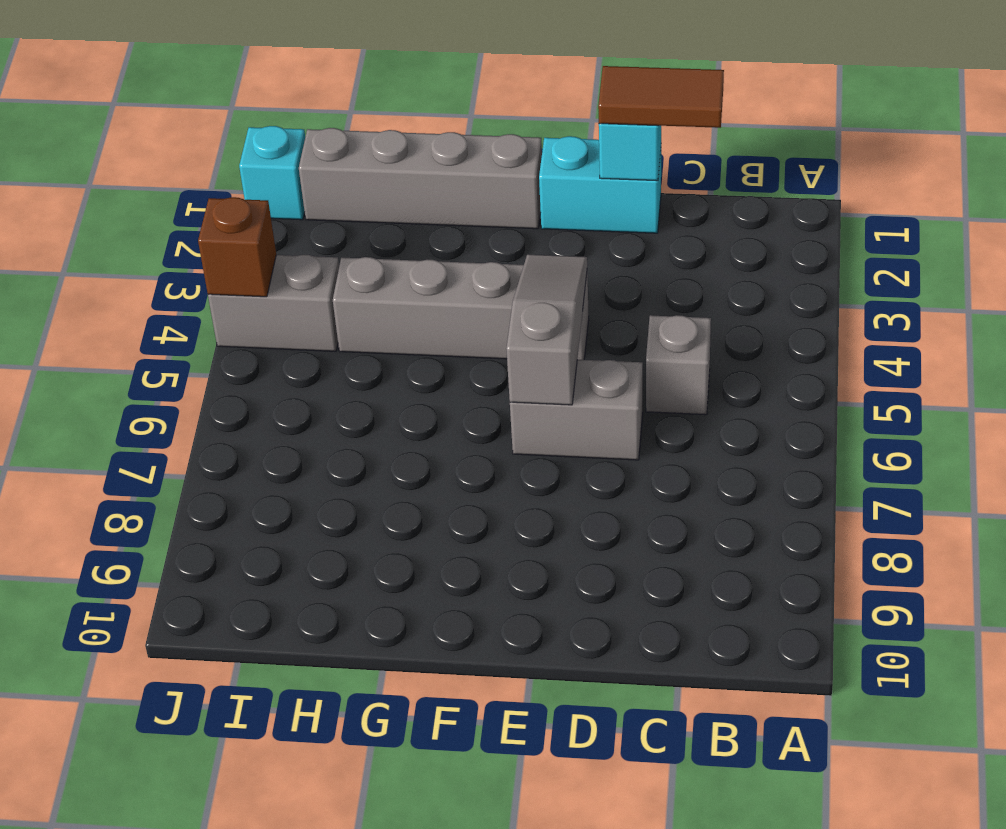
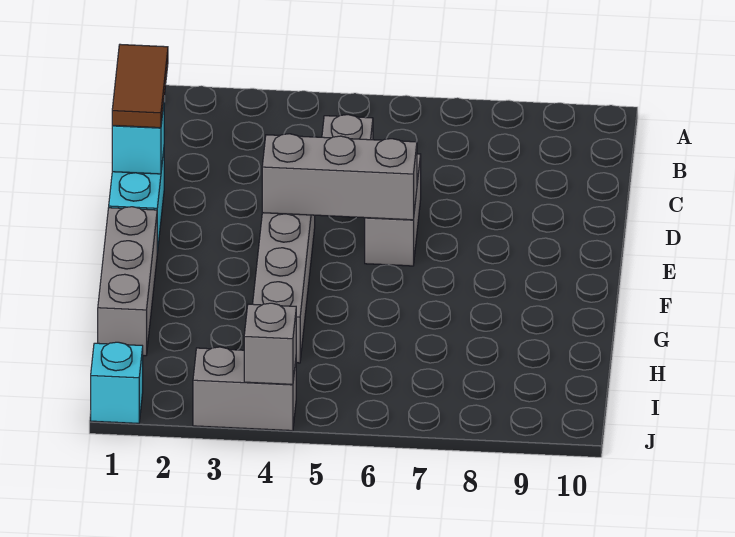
grey 1x3 slope [506,255,587,405] -> grey 1x3 brick [262,134,417,220]
grey 1x4 brick [299,128,542,229] -> grey 1x3 brick [98,207,157,356]
grey 1x2 brick [208,255,339,351] -> grey 1x2 brick turned to [193,347,296,431]
brown 1x1 brick [198,197,276,297] -> grey 1x1 brick [244,303,296,384]

